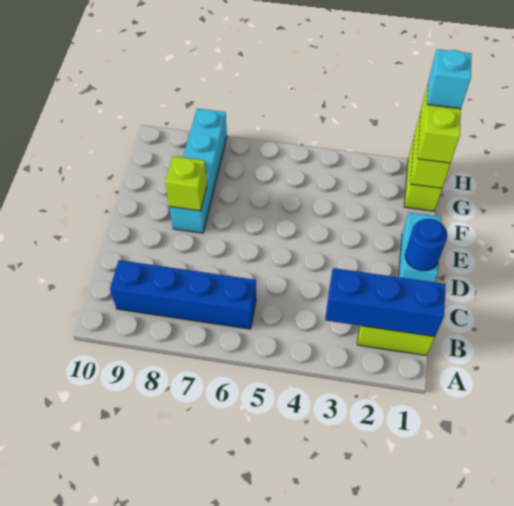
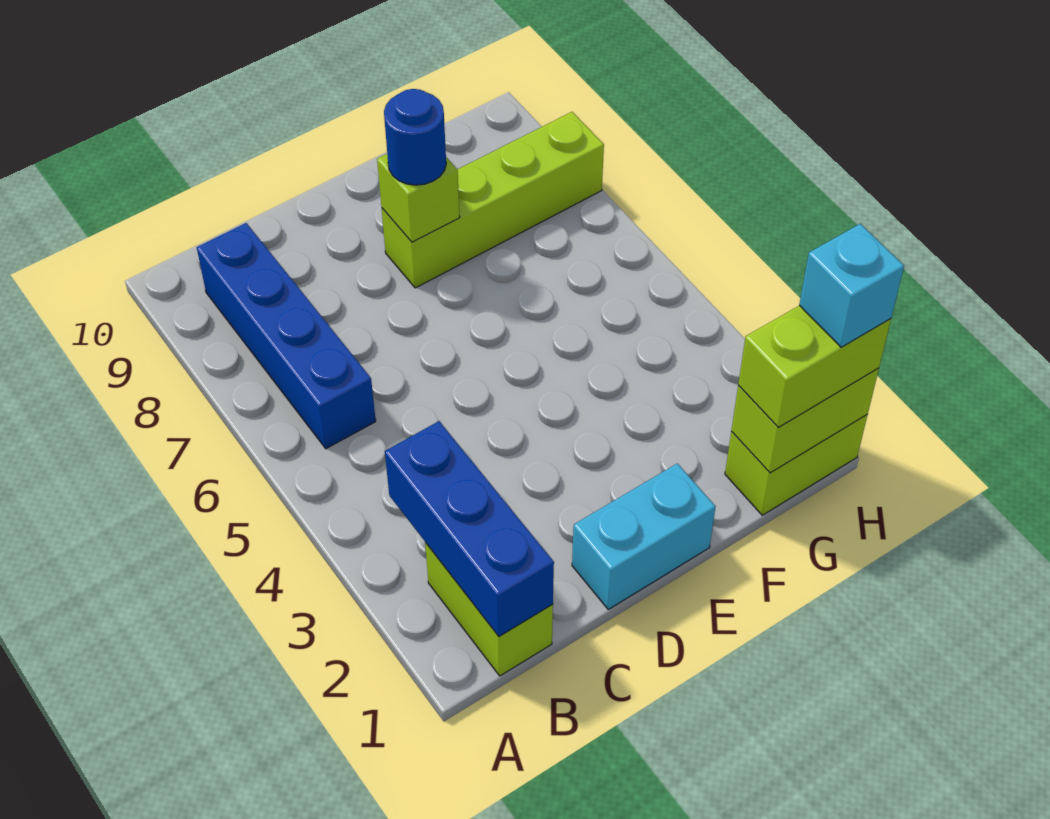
blue 1x1 round brick [405,219,448,271] -> blue 1x1 round brick moved to [384,89,446,185]
cyan 1x4 brick [169,109,227,233] -> lime 1x4 brick [382,112,604,288]

